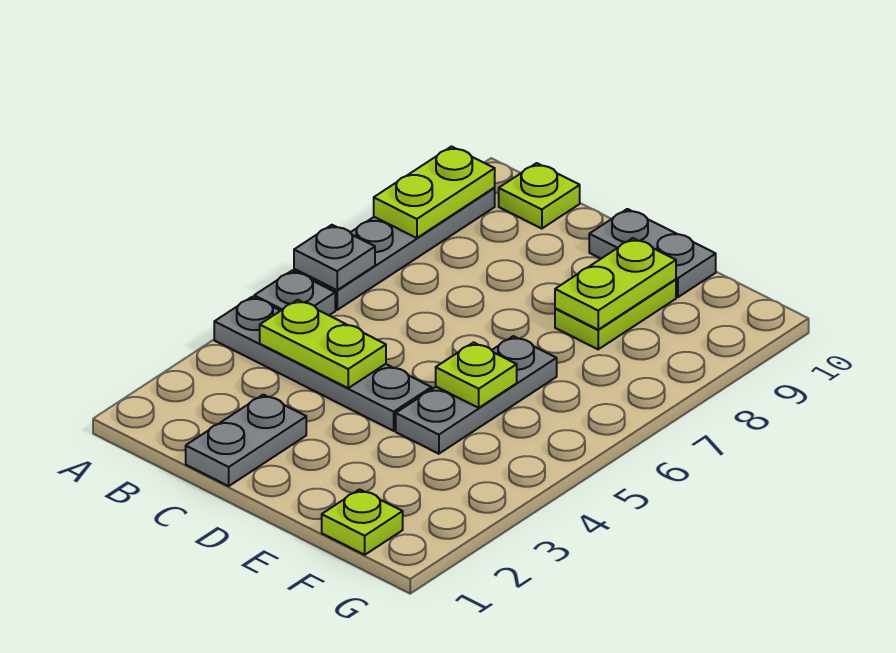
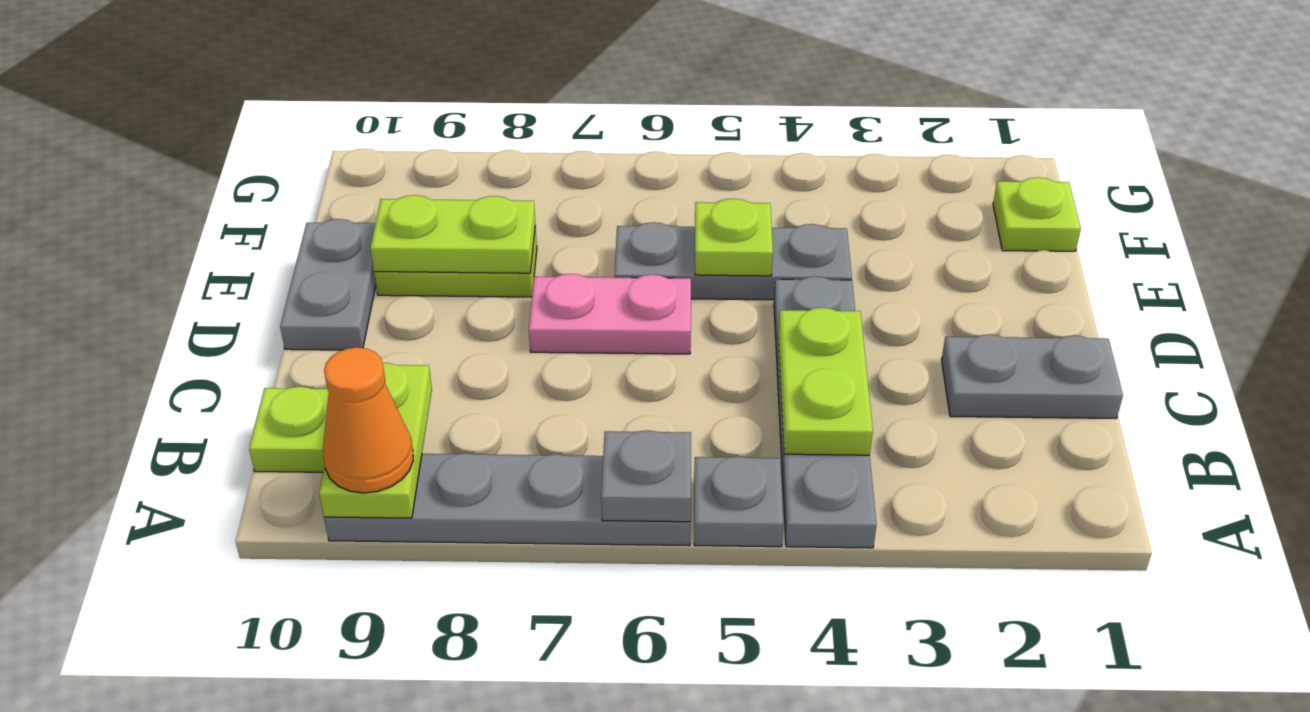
lime 1x2 plate [374,147,495,238] -> lime 1x2 plate turned to [319,363,432,518]
none -> orange 1x1 cone [323,347,413,493]
none -> pink 1x2 plate [529,274,691,354]

